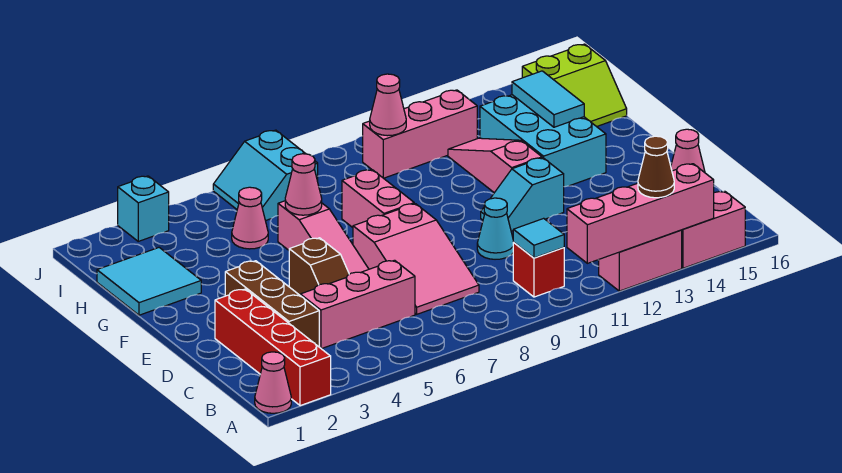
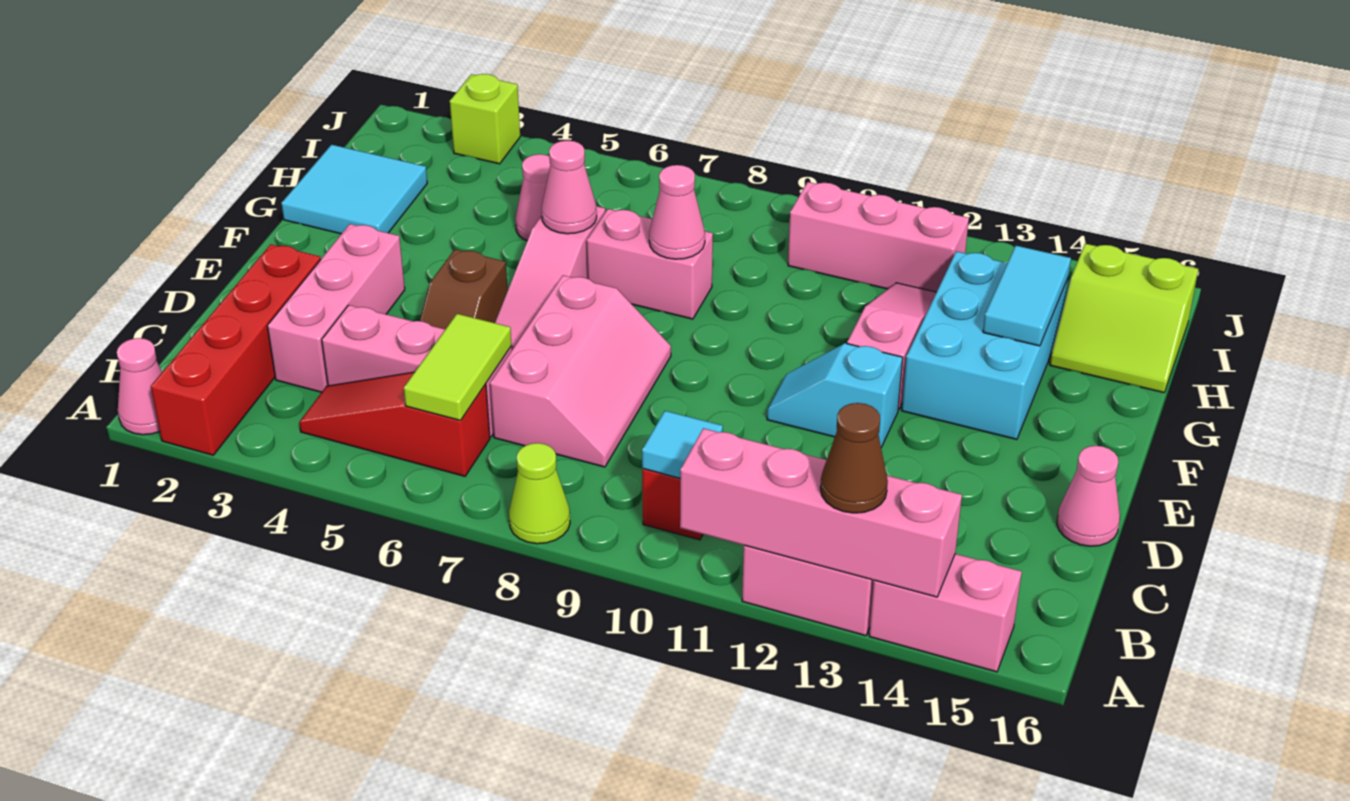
none -> lime 1x1 cone [509,443,570,544]
none -> red 1x3 slope [299,372,490,476]
none -> lime 1x2 tile [404,314,512,421]
brown 1x3 brick [225,261,319,347] -> pink 1x3 brick [267,224,405,392]
pink 2x3 slope [353,204,479,314] -> pink 2x3 slope turned to [490,275,671,467]
cyan 1x1 cone [477,198,514,259] -> none
pink 1x2 brick [342,170,414,227] -> pink 1x2 brick turned to [587,209,713,319]
cyan 2x2 slope [213,130,318,221] -> none
pink 1x1 cone [370,74,406,136] -> pink 1x1 cone moved to [649,165,705,259]
cyan 1x1 brick [118,176,169,241] -> lime 1x1 brick [450,74,520,164]

